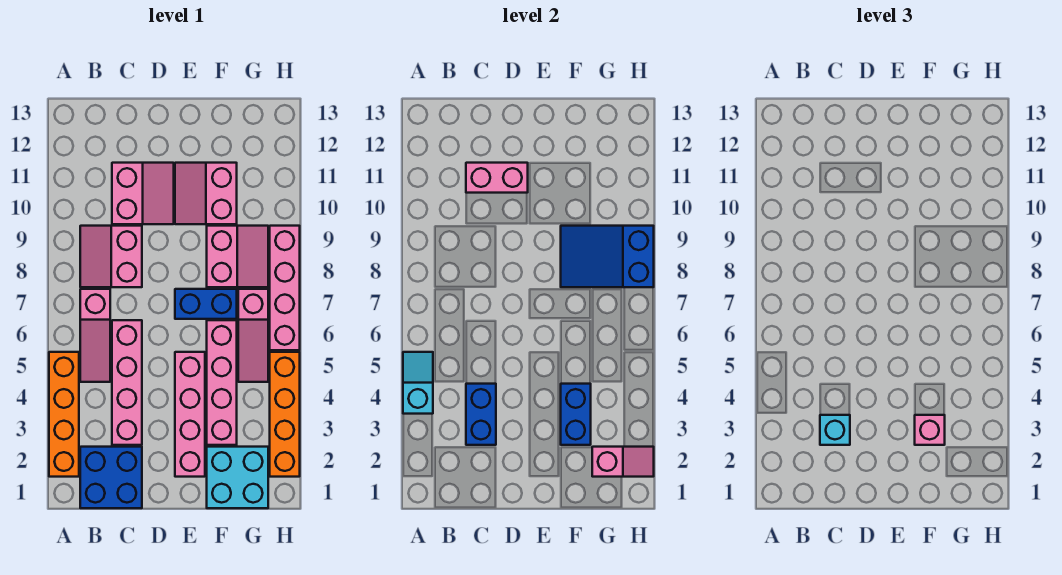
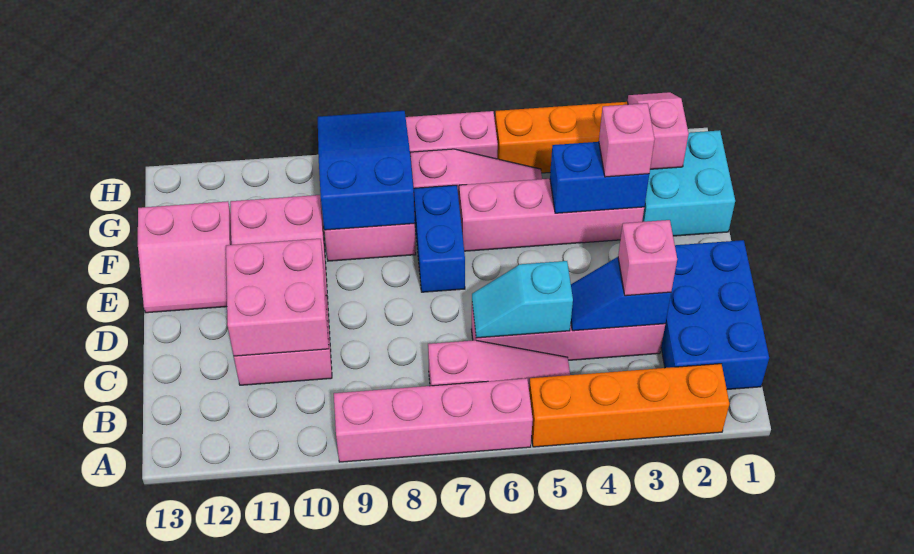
cyan 1x2 slope [403,352,433,414] -> cyan 1x2 slope moved to [472,261,573,338]
blue 2x2 brick [80,447,142,508] -> blue 2x3 brick [661,240,769,389]
pink 2x2 slope [80,226,142,287] -> pink 2x2 slope moved to [138,201,232,313]
blue 1x2 brick [466,384,496,445] -> blue 1x2 slope [571,257,671,331]
cyan 1x1 brick [820,415,850,445] -> pink 1x1 brick [618,220,677,296]
pink 1x2 brick [466,163,528,193] -> pink 2x2 brick [226,239,329,356]
pink 1x4 brick [175,352,205,477] -> pink 1x4 brick moved to [334,378,533,462]
blue 2x3 slope [561,226,654,287] -> blue 2x3 slope turned to [318,111,415,230]

